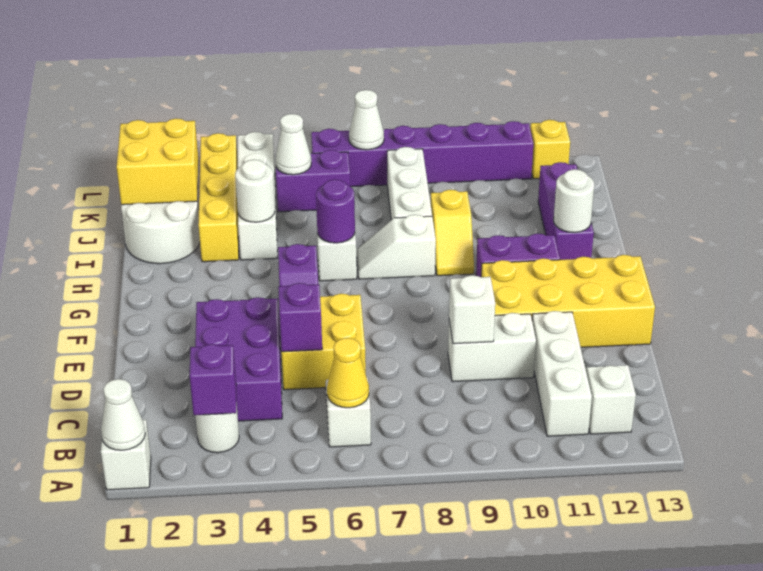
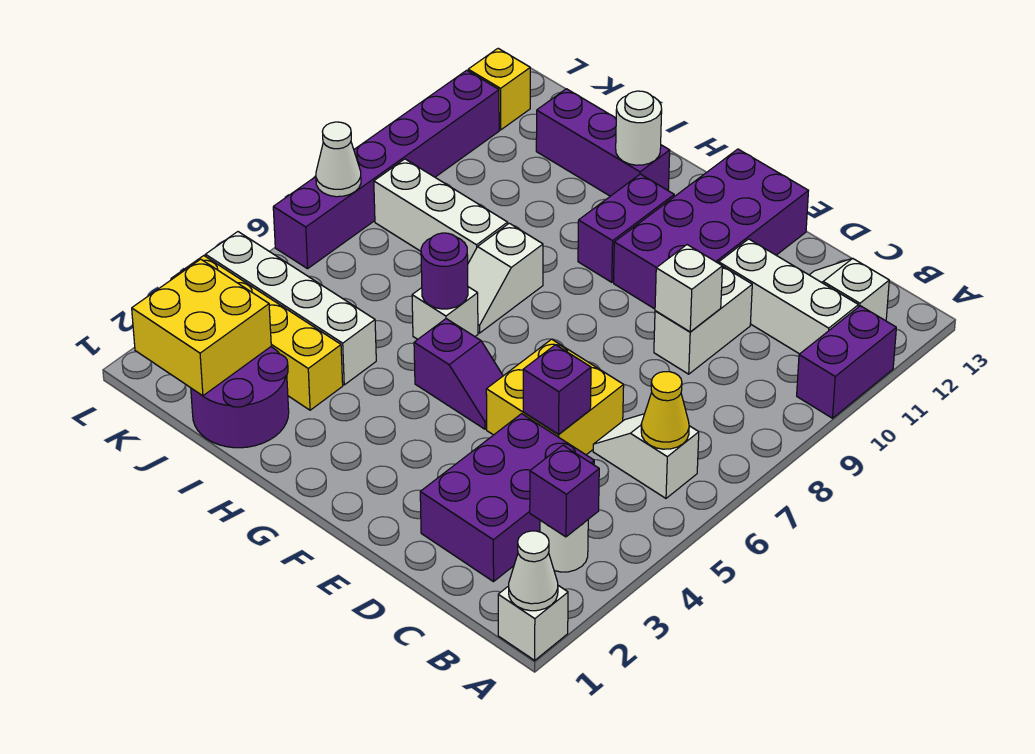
purple 2x3 brick [195,297,282,421] -> purple 2x3 brick turned to [420,414,594,582]
yellow 2x4 brick [481,255,655,347] -> purple 2x4 brick [614,149,808,309]
yellow 1x2 slope [431,190,474,276] -> none
white 2x2 round brick [121,201,200,264] -> purple 2x2 round brick [191,347,289,448]
white 1x1 round brick [235,160,275,222] -> none
purple 1x2 brick [275,150,350,212] -> purple 1x2 brick moved to [797,306,896,418]
white 1x1 cone [275,114,311,175] -> none

